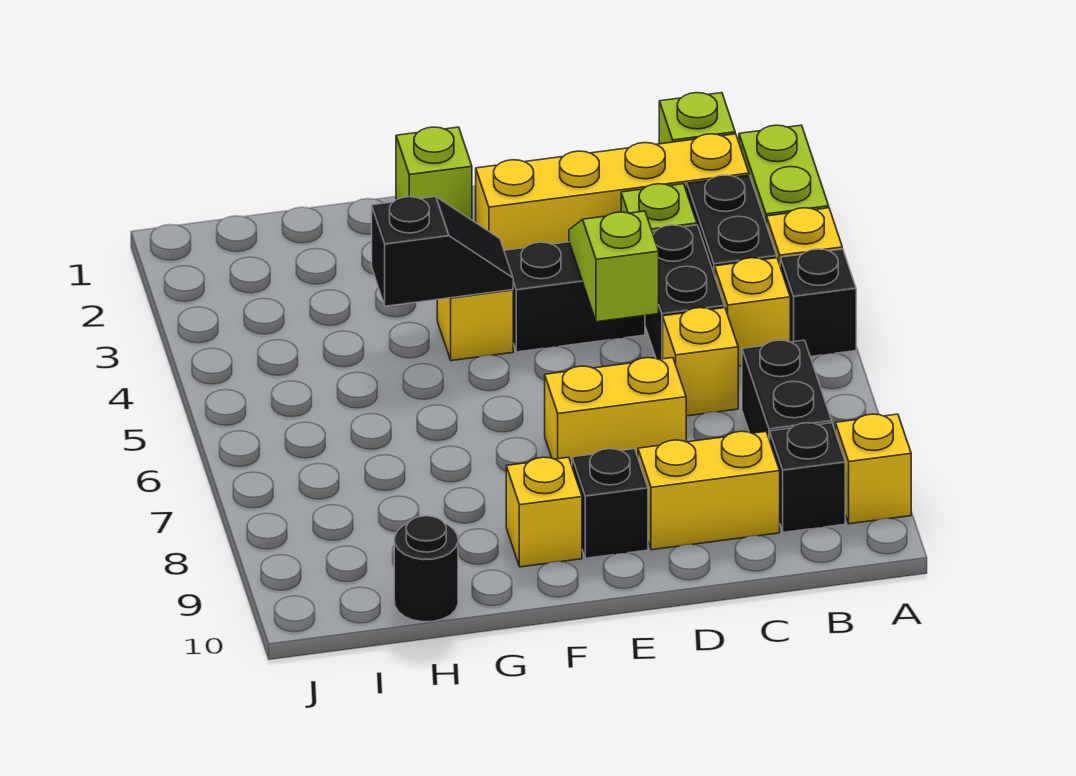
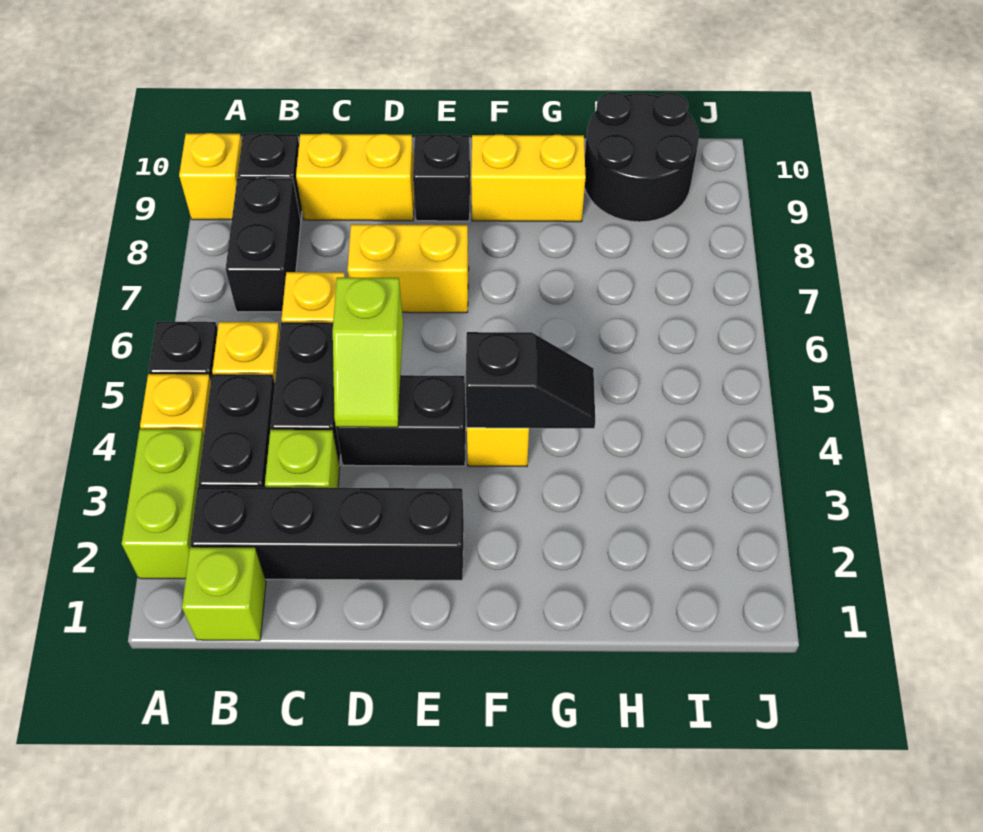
yellow 1x4 brick [476,134,749,250] -> black 1x4 brick [190,487,464,580]
lime 1x1 brick [396,127,472,220] -> none
black 1x2 slope [372,197,513,306] -> black 1x2 slope turned to [466,332,595,428]
yellow 1x1 brick [506,457,582,567] -> yellow 1x2 brick [471,135,586,222]
black 1x1 round brick [394,516,458,622] -> black 2x2 round brick [585,92,699,222]

